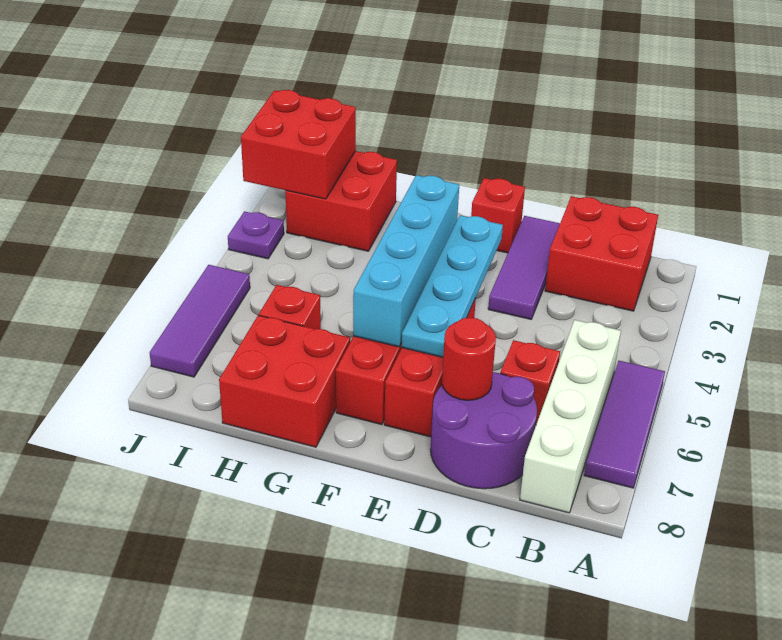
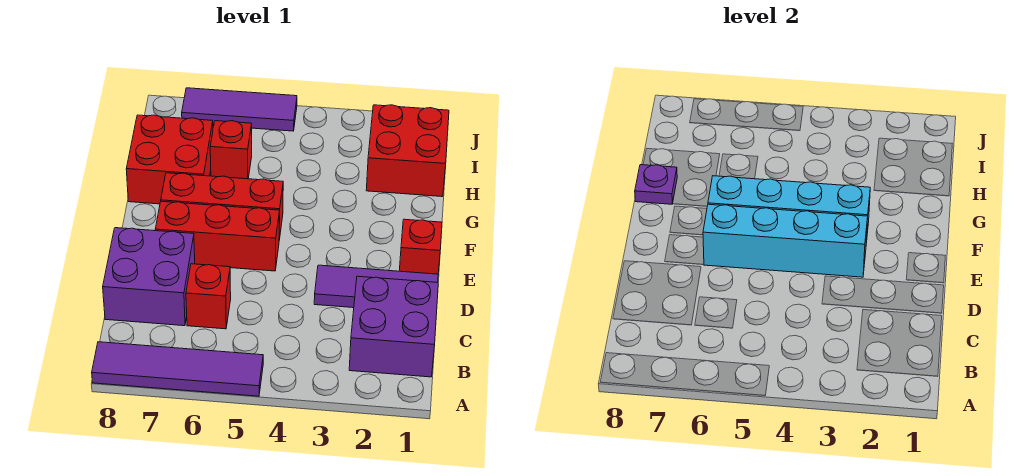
purple 1x3 tile [584,361,665,488] -> purple 1x4 tile [92,342,263,396]
red 2x2 brick [545,196,658,311] -> purple 2x2 brick [349,276,438,377]
white 1x4 brick [520,320,621,513] -> none
purple 2x2 round brick [430,372,537,489] -> purple 2x2 brick [103,228,195,326]
red 1x1 round brick [442,318,496,400] -> none
cyan 1x4 plate [402,215,503,357] -> cyan 1x4 brick [703,204,868,277]
red 2x2 brick [241,90,356,199] -> none
purple 1x1 plate [228,211,284,259] -> purple 1x1 plate moved to [635,165,677,204]

